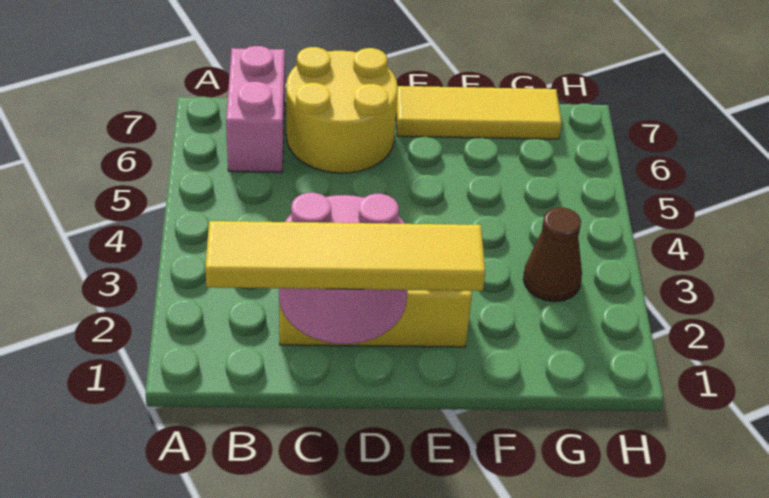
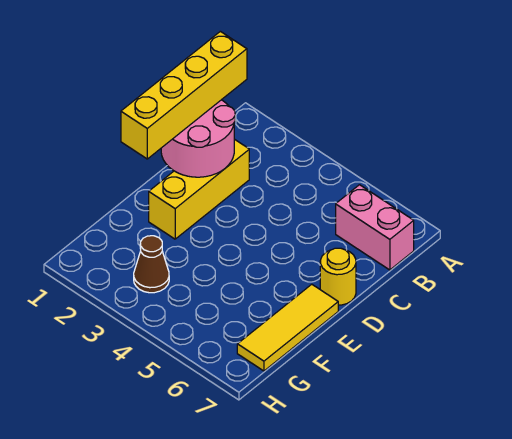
yellow 1x4 tile [205,221,485,291] -> yellow 1x4 brick [121,31,247,159]
yellow 2x2 round brick [286,47,398,173] -> yellow 1x1 round brick [320,248,356,305]

